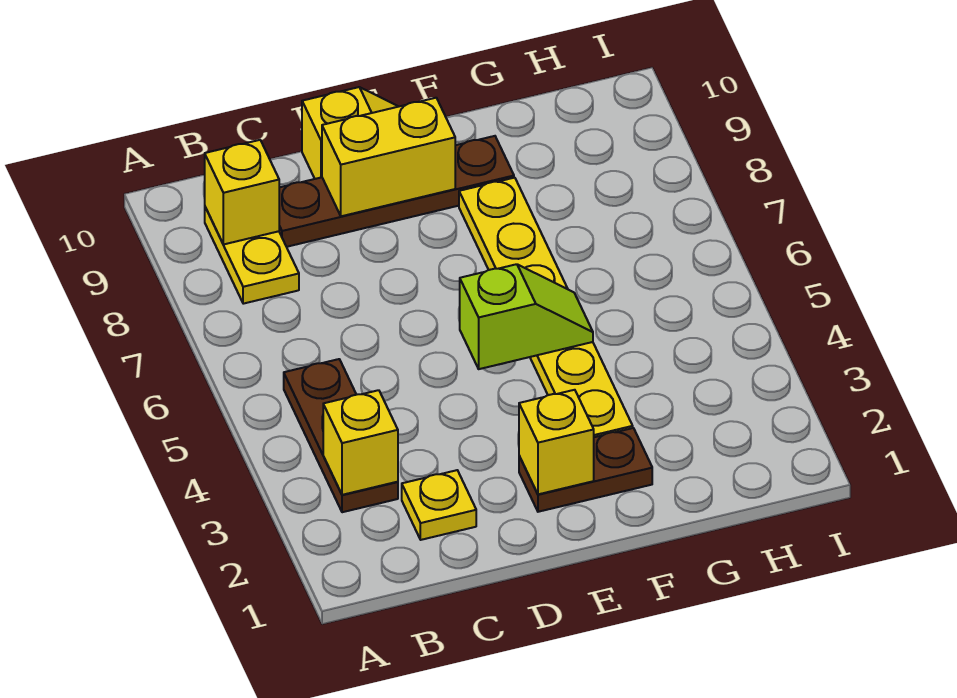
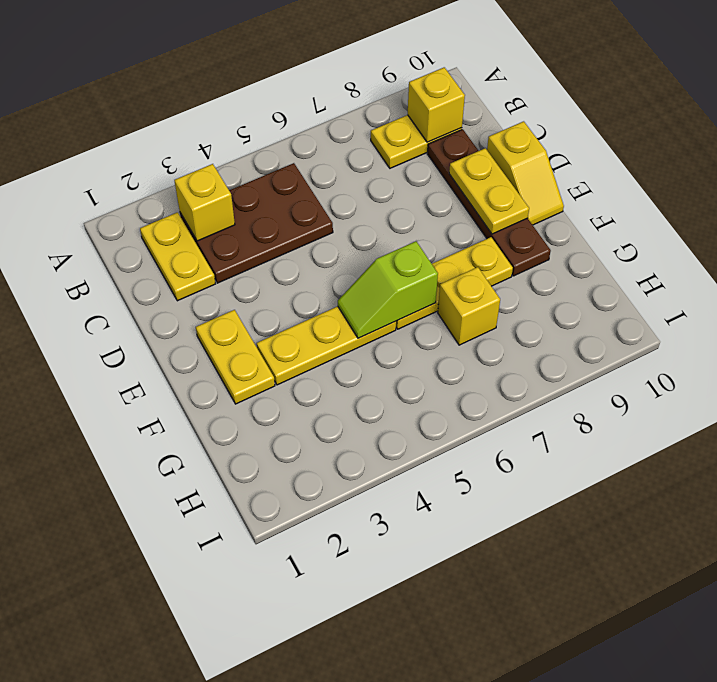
brown 1x3 plate [284,359,398,512] -> brown 2x3 plate [180,163,333,283]
yellow 1x1 plate [402,470,476,540] -> yellow 1x2 plate [140,212,215,301]
yellow 1x2 brick [322,98,455,216] -> yellow 1x2 plate [449,148,529,234]
brown 1x2 plate [519,428,652,512] -> yellow 1x2 plate [196,310,275,404]
yellow 1x1 brick [519,390,594,494] -> yellow 1x1 brick moved to [438,267,500,345]
lime 1x2 slope [460,264,593,369] -> lime 1x2 slope turned to [338,241,438,338]

